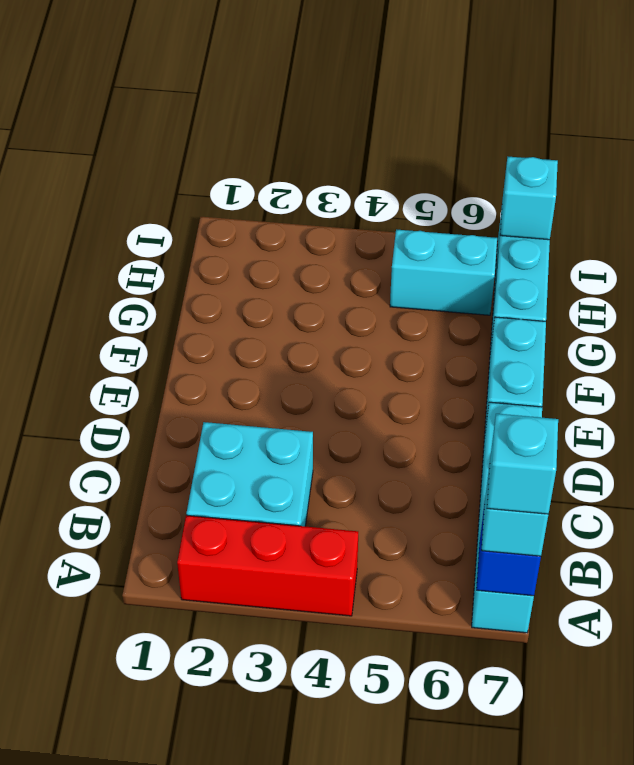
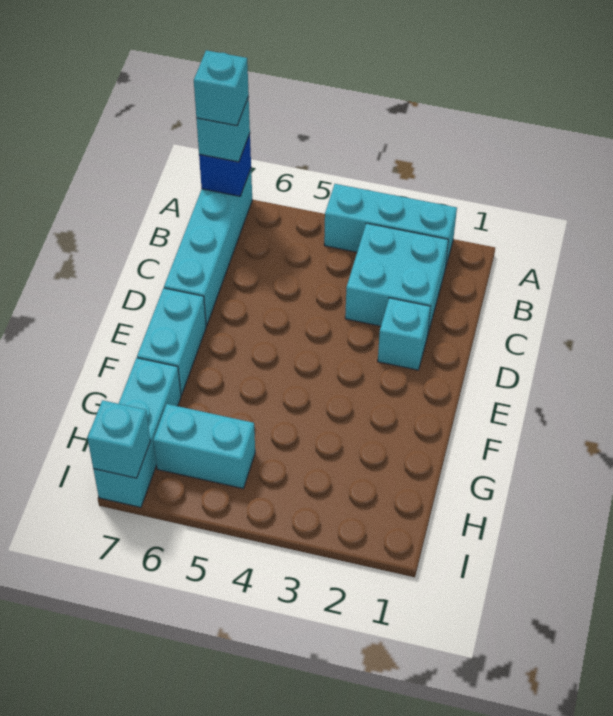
red 1x3 brick [177,515,358,616] -> cyan 1x3 brick [324,184,457,268]
none -> cyan 1x1 brick [378,298,431,370]

